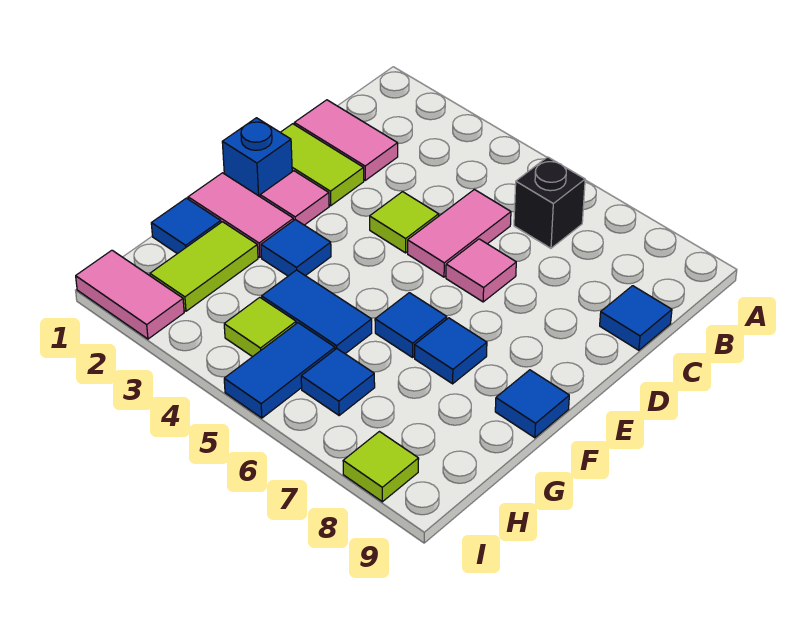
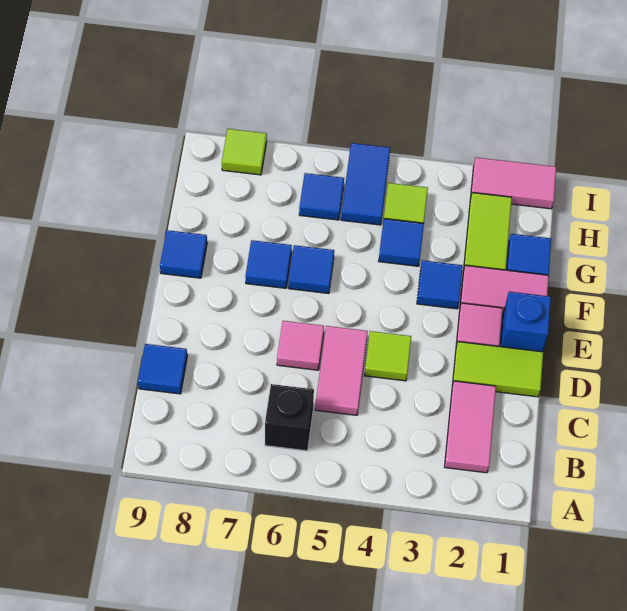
pink 1x2 tile [294,100,398,180] -> pink 1x2 tile turned to [445,381,496,473]
blue 1x2 tile [262,270,372,354] -> blue 1x1 tile [379,219,424,266]

